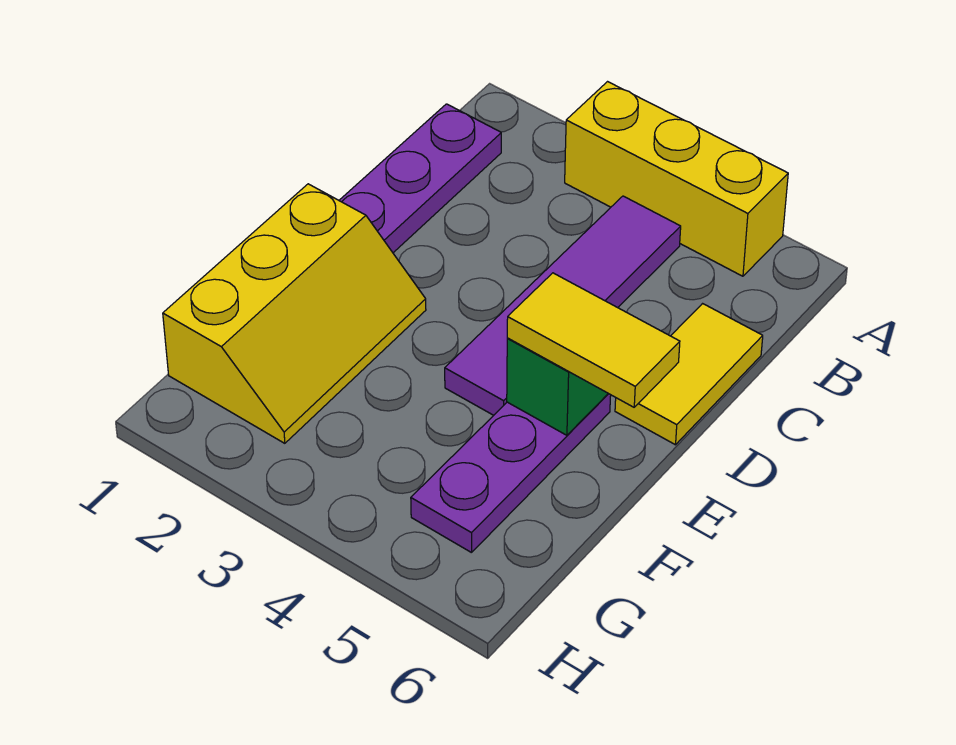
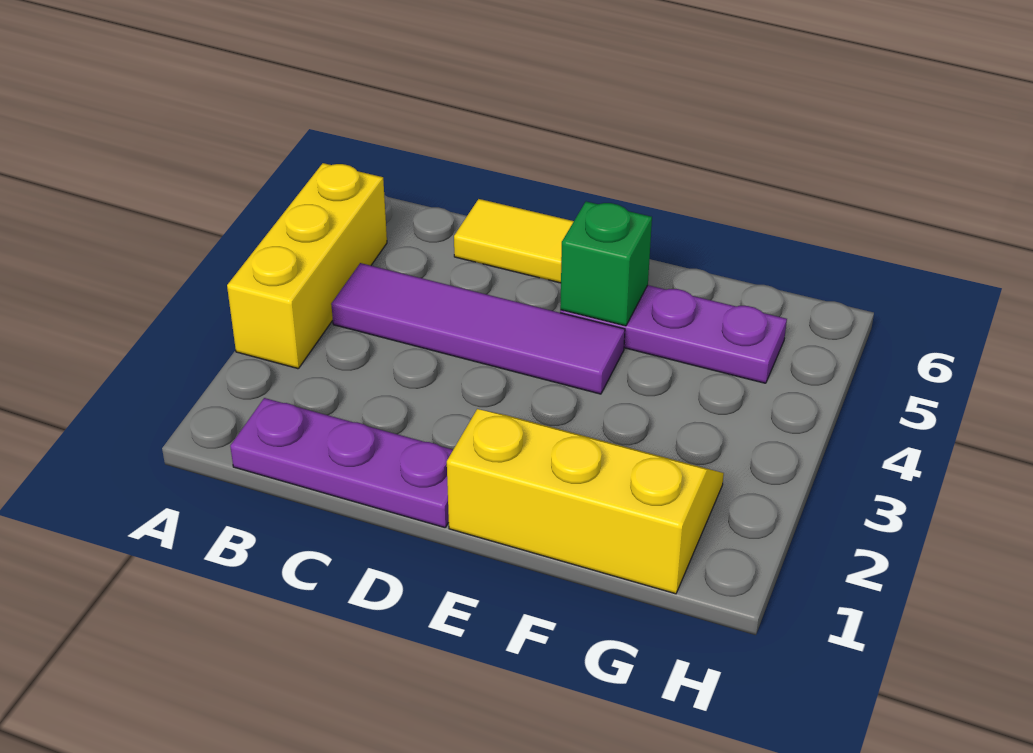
yellow 1x2 tile [507,273,680,407] -> none

